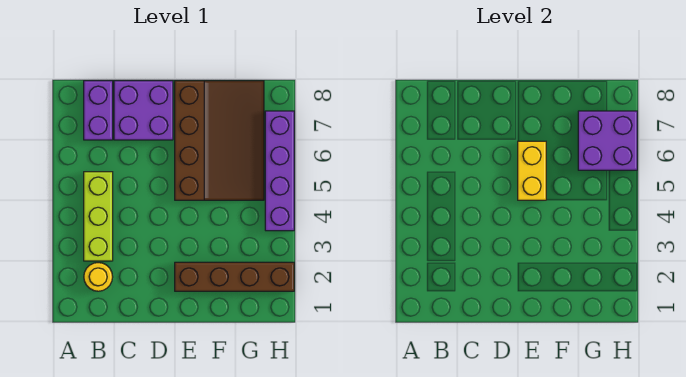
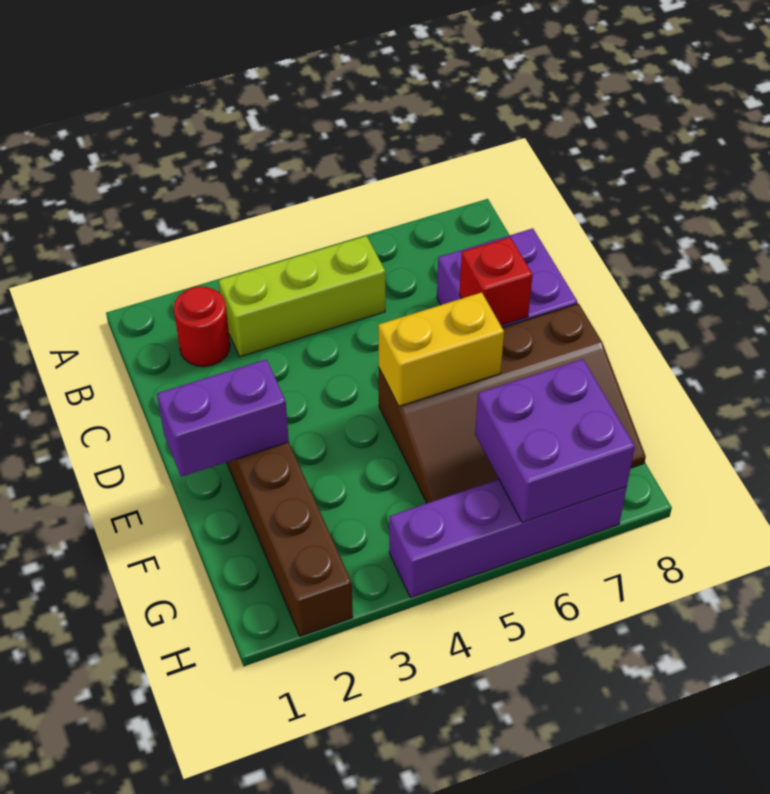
yellow 1x1 round brick [84,263,113,291] -> red 1x1 round brick [174,286,230,367]
purple 1x2 brick [84,81,113,140] -> purple 1x2 brick moved to [157,359,289,477]
none -> red 1x1 brick [460,237,533,325]

